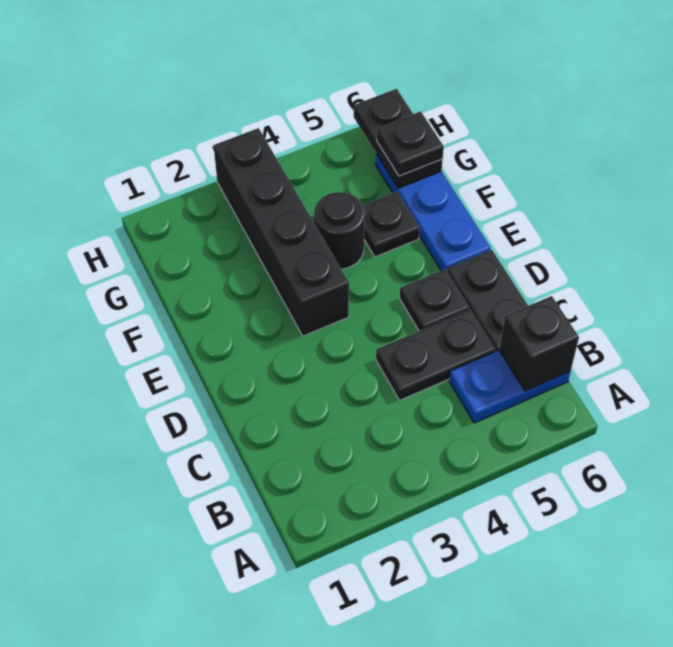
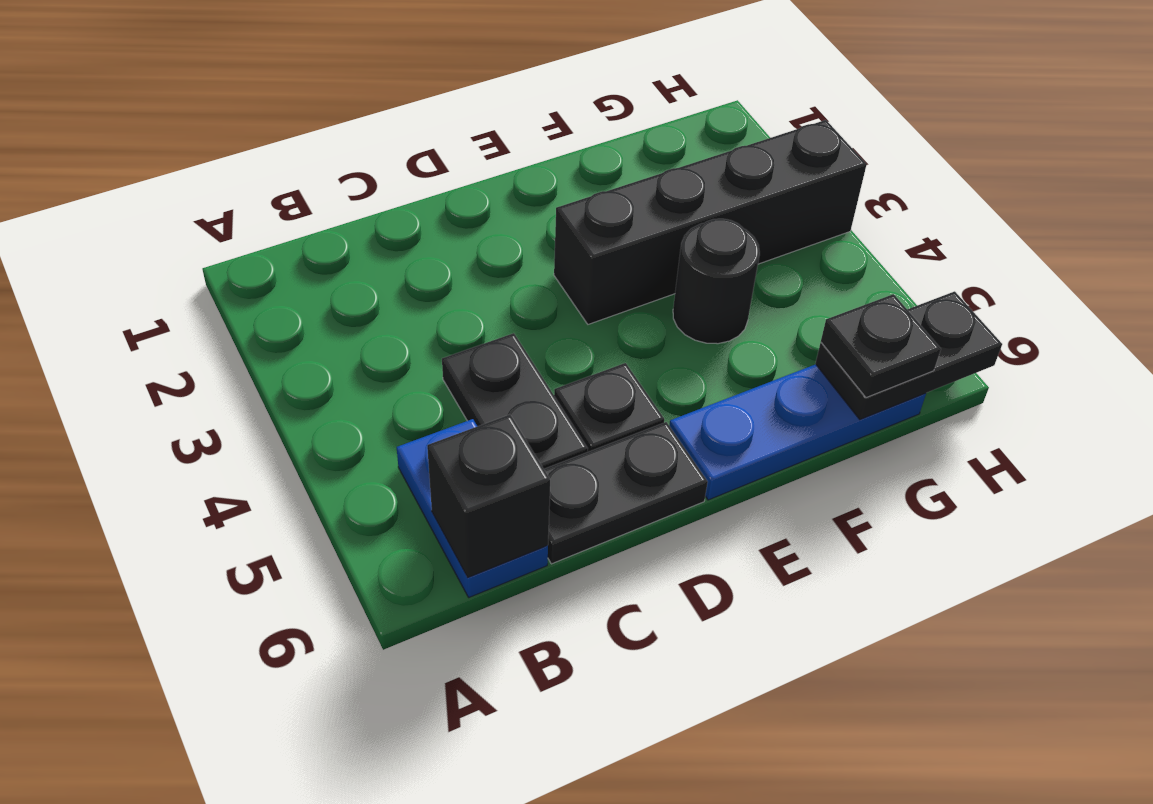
black 1x1 plate [363,192,420,257] -> none

